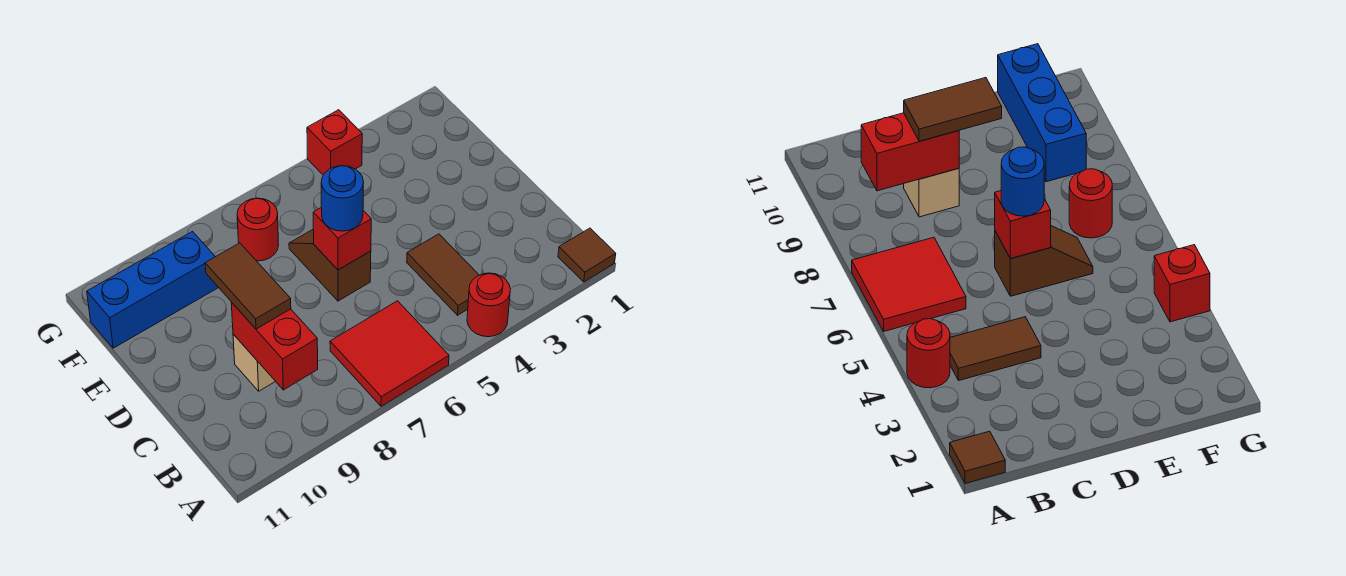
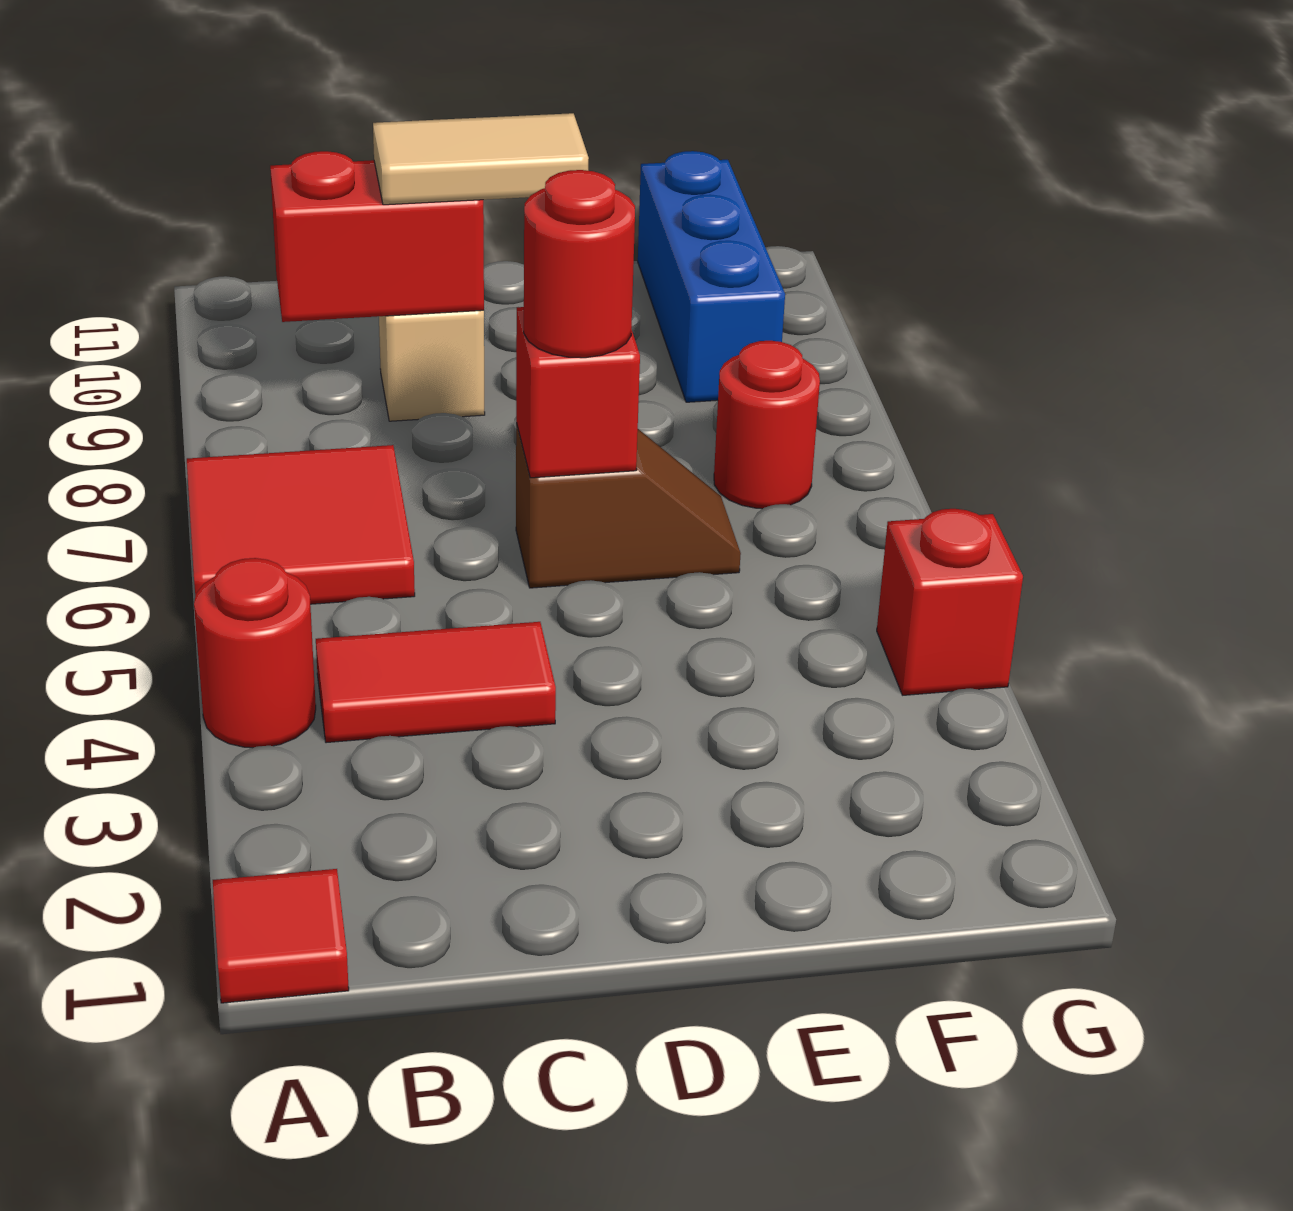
brown 1x1 tile [558,228,616,282] -> red 1x1 tile [213,869,349,1003]
brown 1x2 tile [407,234,479,315] -> red 1x2 tile [316,622,556,743]
brown 1x2 tile [205,243,291,329] -> tan 1x2 tile [373,113,589,205]
blue 1x1 round brick [321,166,364,231] -> red 1x1 round brick [524,170,635,358]

